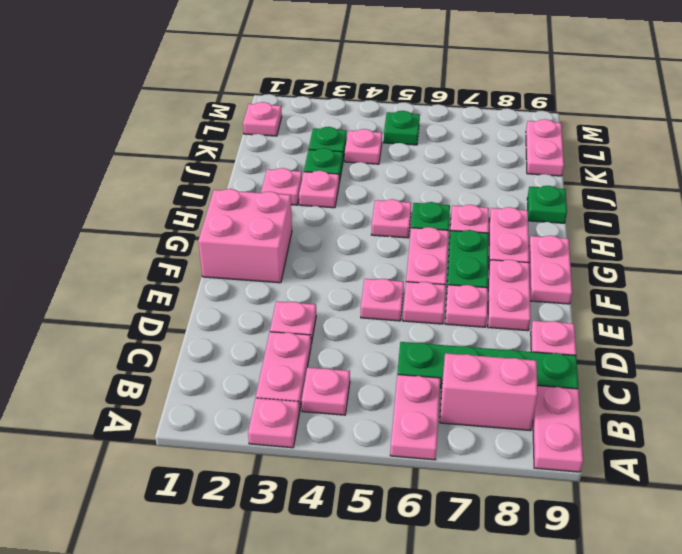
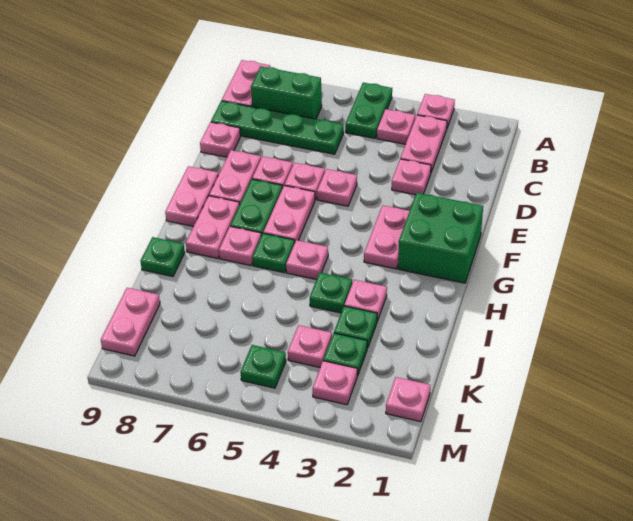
none -> green 1x2 plate [345,83,392,138]
pink 1x2 plate [390,375,440,460] -> pink 1x2 plate moved to [364,205,409,269]
pink 1x2 brick [440,353,538,431] -> green 1x2 brick [251,66,322,119]
pink 2x2 brick [198,189,292,283] -> green 2x2 brick [398,193,483,283]
pink 1x1 plate [261,168,302,205] -> pink 1x1 plate moved to [312,361,357,405]
none -> green 1x1 plate [310,273,352,313]

